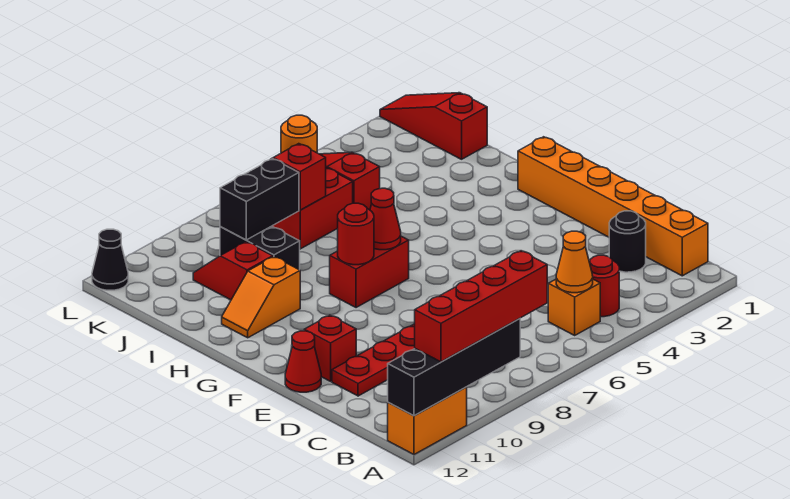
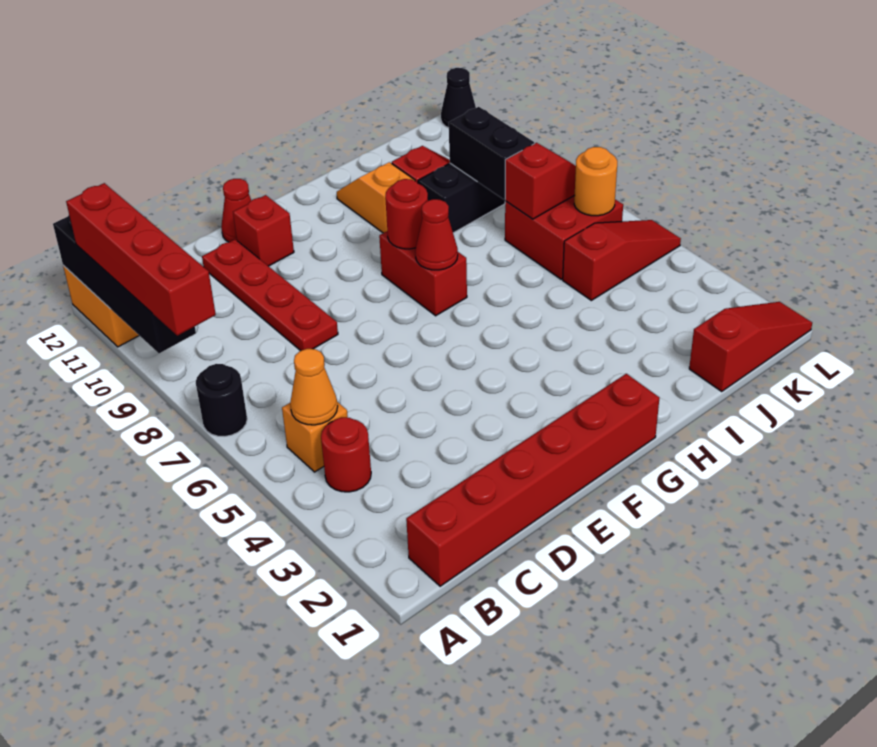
orange 1x6 brick [518,137,708,276] -> red 1x6 brick [406,374,659,586]
black 1x1 round brick [609,211,646,272] -> black 1x1 round brick moved to [196,364,247,437]

